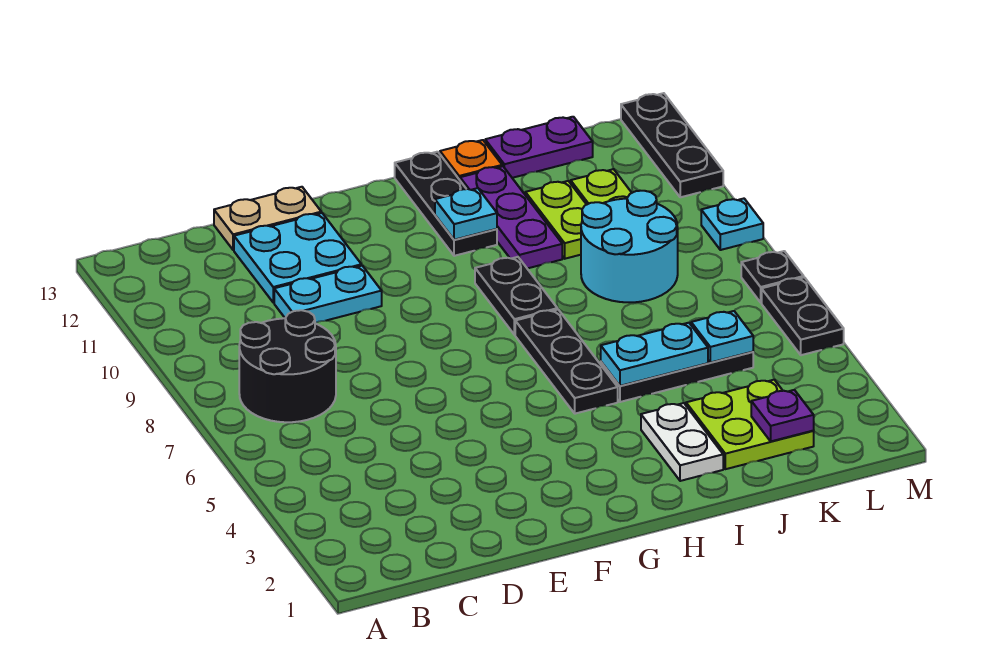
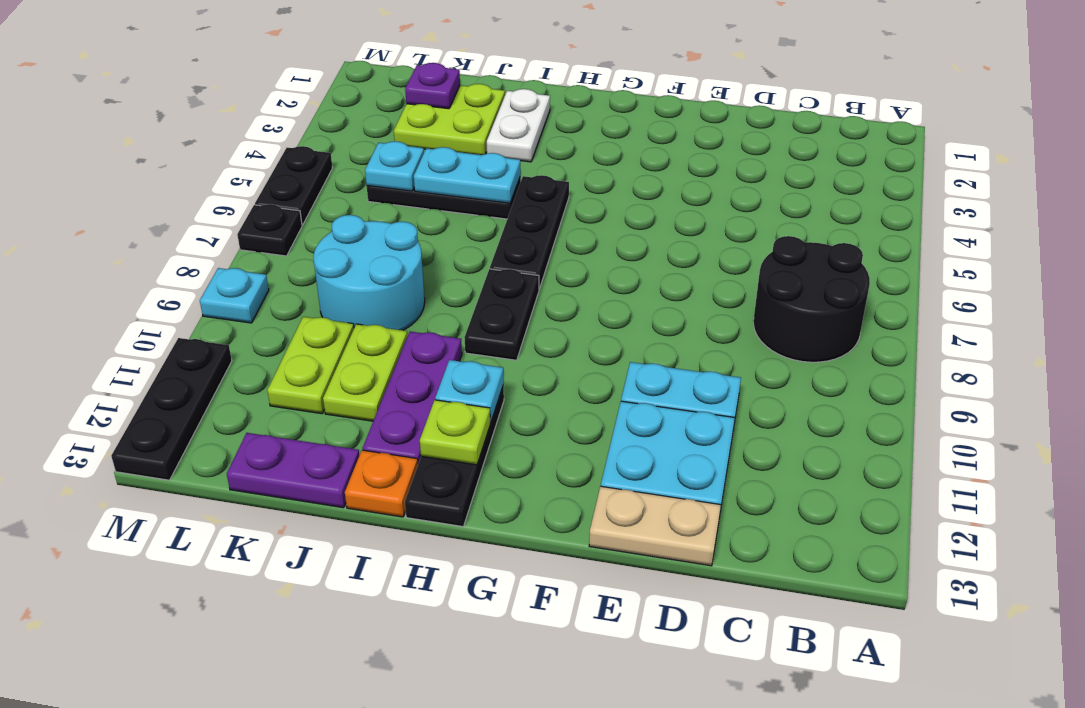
none -> lime 1x1 plate [420,400,490,465]

